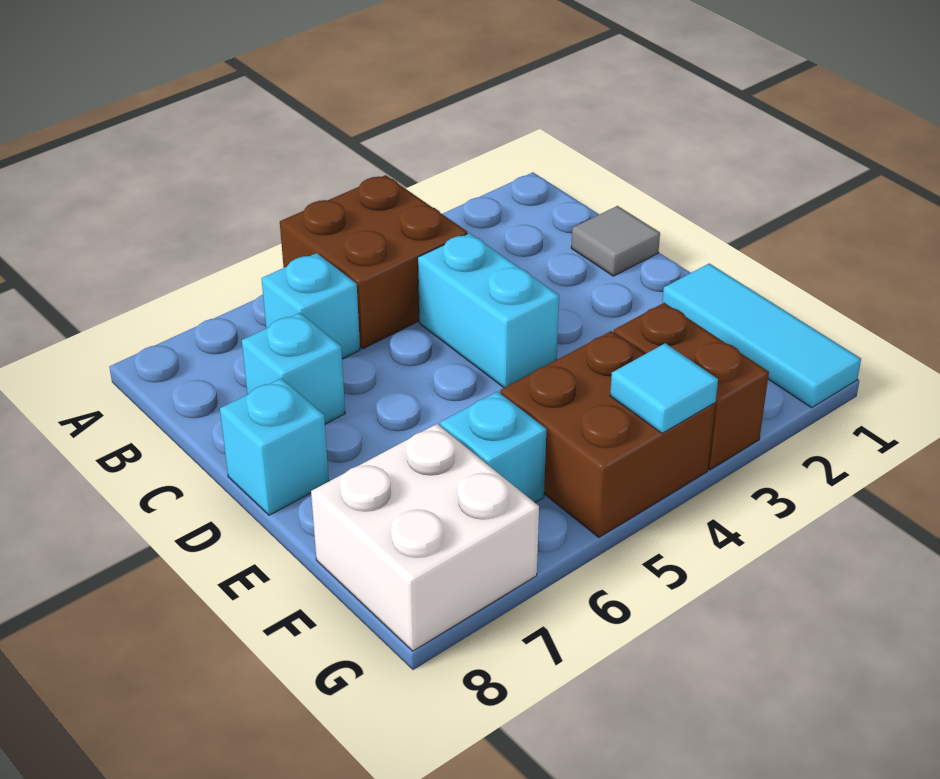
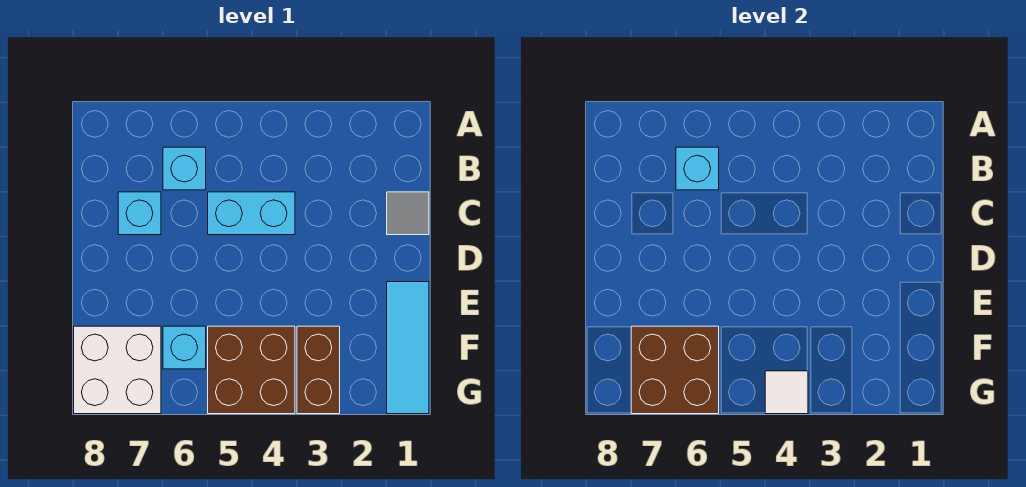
brown 2x2 brick [280,175,467,349] -> brown 2x2 brick moved to [631,326,719,414]
cyan 1x2 brick [418,233,559,388] -> cyan 1x2 brick turned to [208,192,295,235]
cyan 1x1 brick [220,378,329,515] -> cyan 1x1 brick moved to [676,147,719,190]
cyan 1x1 tile [610,343,718,433] -> white 1x1 tile [765,371,808,414]

